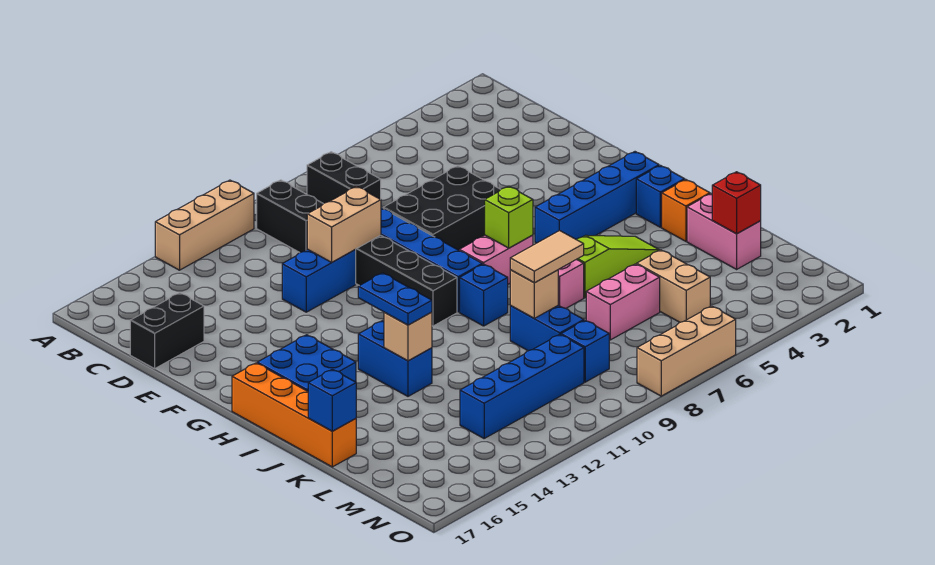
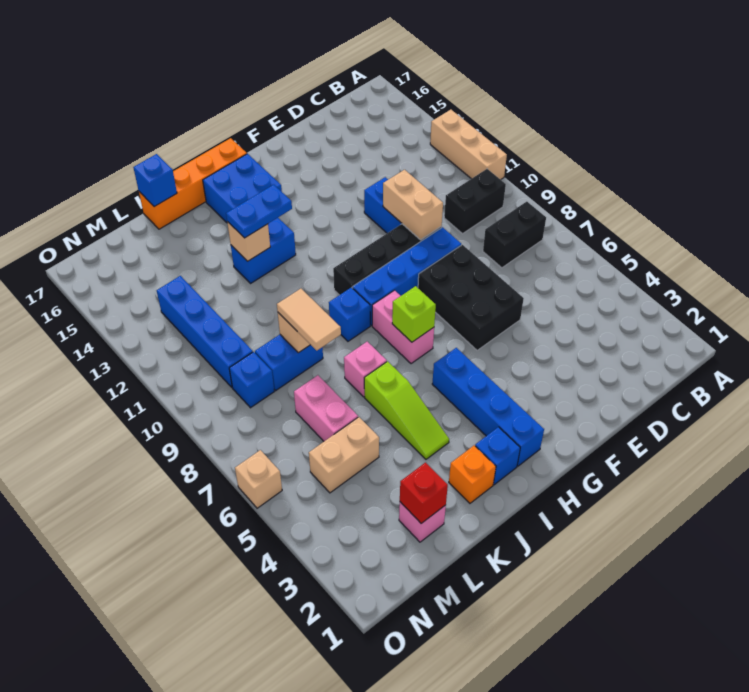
black 1x2 brick [130,293,204,369] -> none
pink 1x2 brick [687,194,761,269] -> pink 1x1 brick [399,502,446,542]
tan 1x3 brick [637,306,736,396] -> tan 1x1 brick [235,450,282,508]

